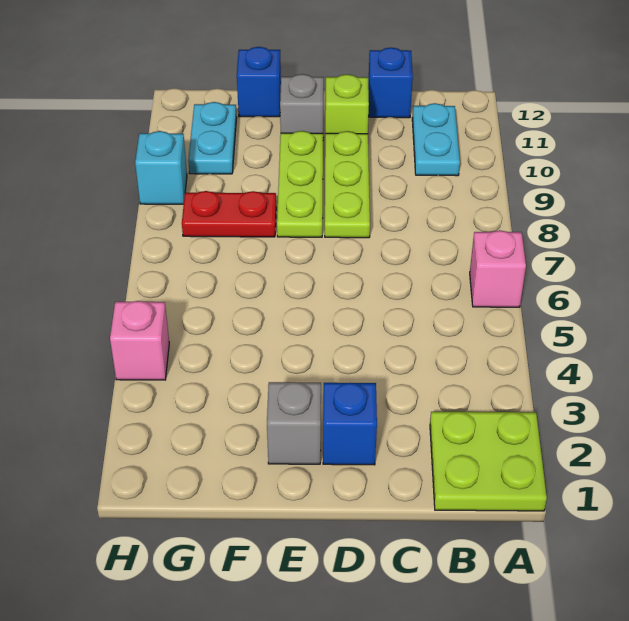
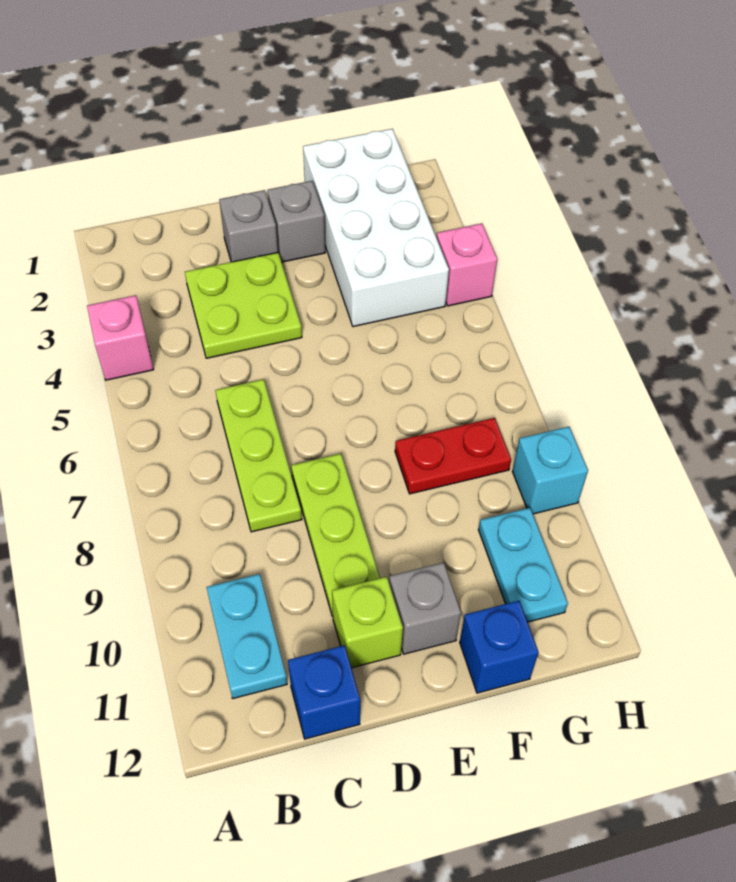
lime 2x2 plate [430,412,547,511] -> lime 2x2 plate moved to [185,253,302,358]
pink 1x1 brick [470,230,526,307] -> pink 1x1 brick moved to [87,295,154,380]
blue 1x1 brick [323,383,377,465] -> grey 1x1 brick [219,190,278,262]
lime 1x3 plate [277,131,323,237] -> lime 1x3 plate moved to [215,379,302,532]
none -> white 2x4 brick [303,129,449,327]

